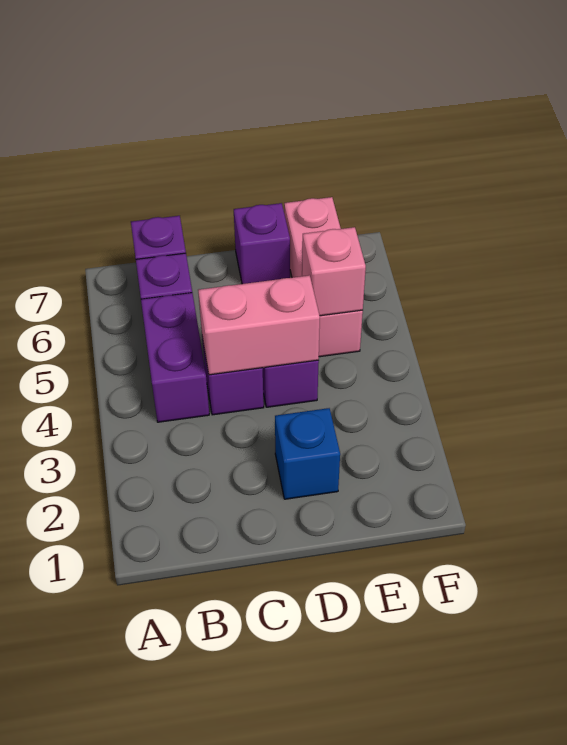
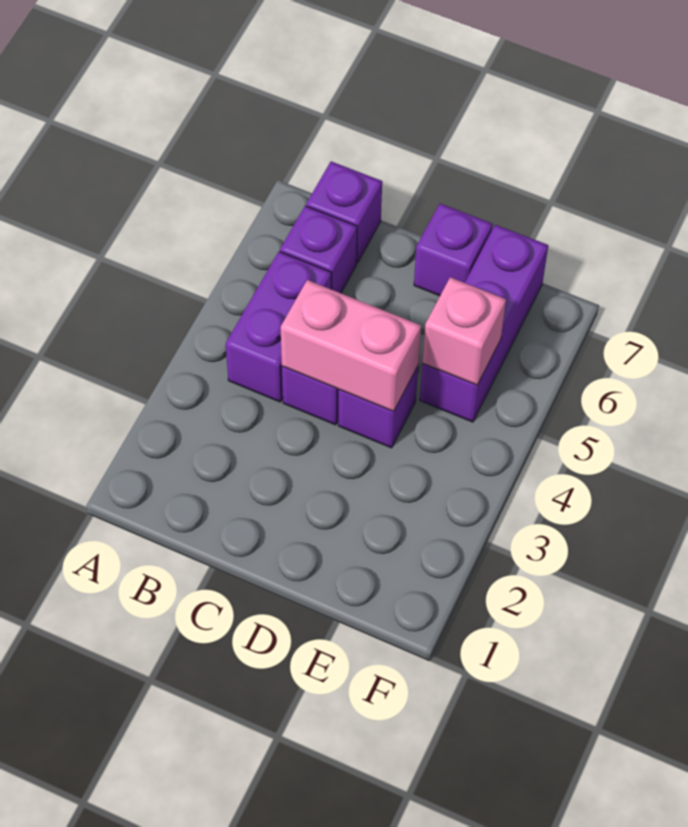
blue 1x1 brick [275,408,340,499] -> none
pink 1x3 brick [284,197,363,357] -> purple 1x3 brick [420,225,548,422]

